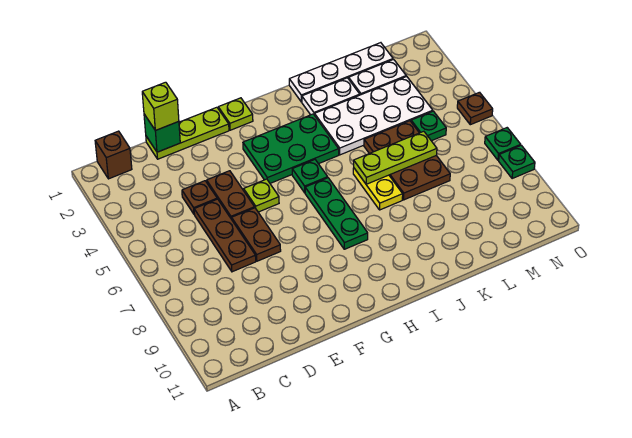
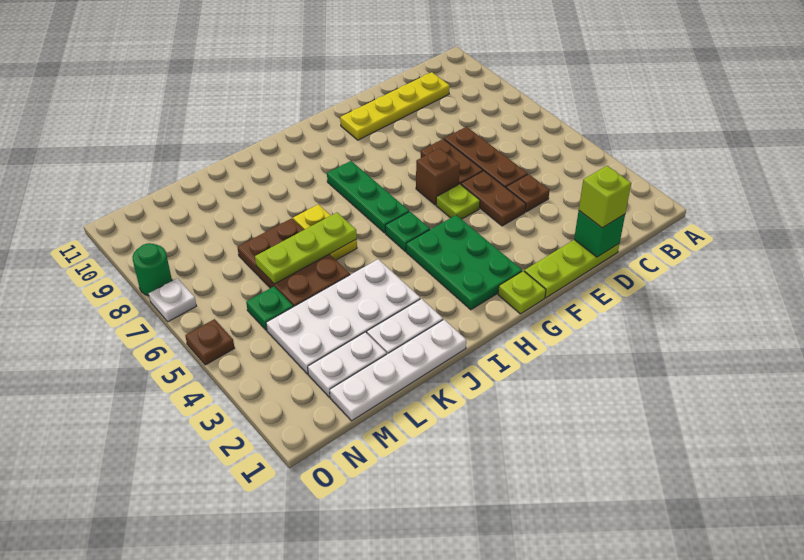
brown 1x1 brick [95,131,132,179] -> brown 1x1 brick moved to [416,148,460,205]
none -> yellow 1x4 plate [340,72,450,140]
green 2x3 plate [243,114,339,183] -> green 2x3 plate turned to [406,215,522,310]
green 1x1 plate [485,128,521,160] -> white 1x1 plate [149,278,196,322]
green 1x1 plate [499,145,535,179] -> green 1x1 round brick [132,243,172,296]

